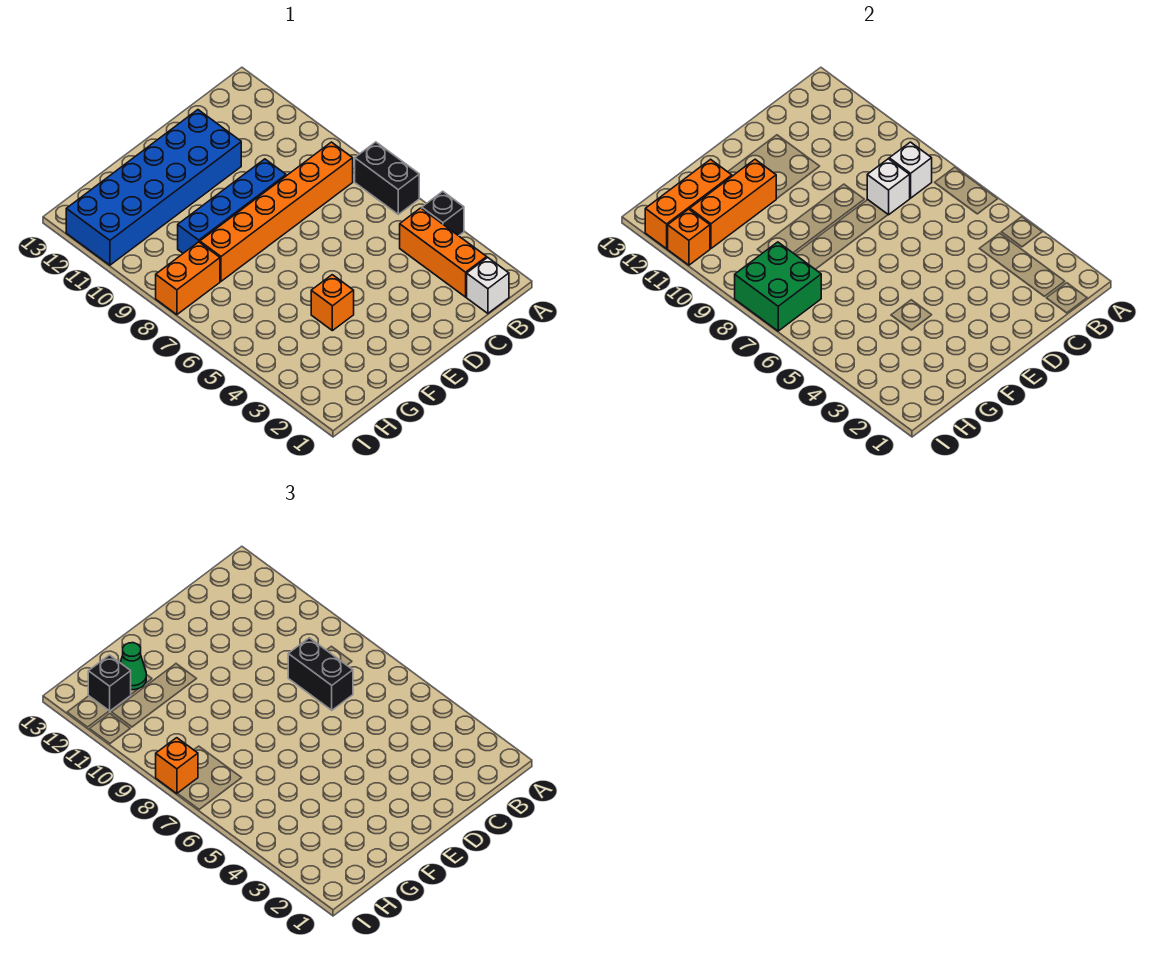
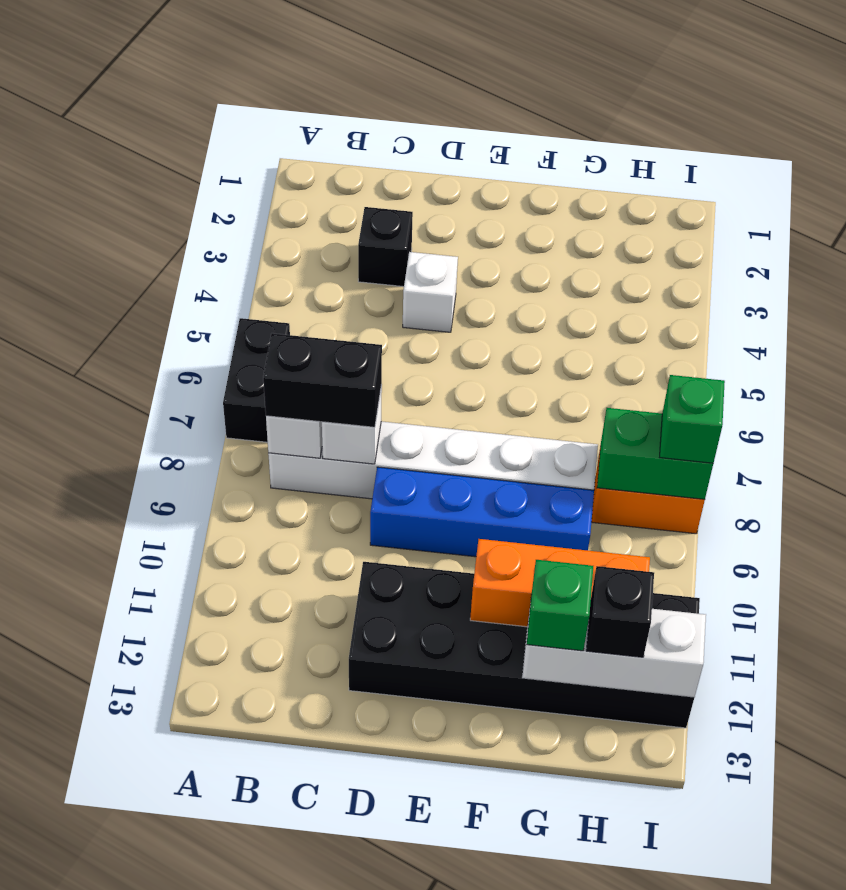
black 1x1 brick [422,191,464,236] -> black 1x1 brick moved to [358,207,413,287]
white 1x1 brick [467,257,509,313] -> white 1x1 brick moved to [403,252,458,332]
orange 1x3 brick [400,208,487,297] -> none
orange 1x6 brick [200,142,353,281] -> white 1x6 brick [268,421,598,499]
black 1x2 brick [288,638,353,710] -> black 1x2 brick turned to [263,333,382,427]
blue 2x6 brick [66,110,241,265] -> black 2x6 brick [349,562,700,728]
orange 1x1 brick [311,275,354,331] -> none
orange 1x3 brick [645,159,732,249] -> white 1x3 brick [522,603,706,697]
green 1x1 cone [120,643,146,690] -> green 1x1 brick [527,560,593,651]
green 2x2 brick [735,242,821,331] -> green 1x2 brick [597,408,713,499]
orange 1x1 brick [156,738,198,794] -> green 1x1 brick [660,375,725,463]
orange 1x1 brick [668,209,710,265] -> none

